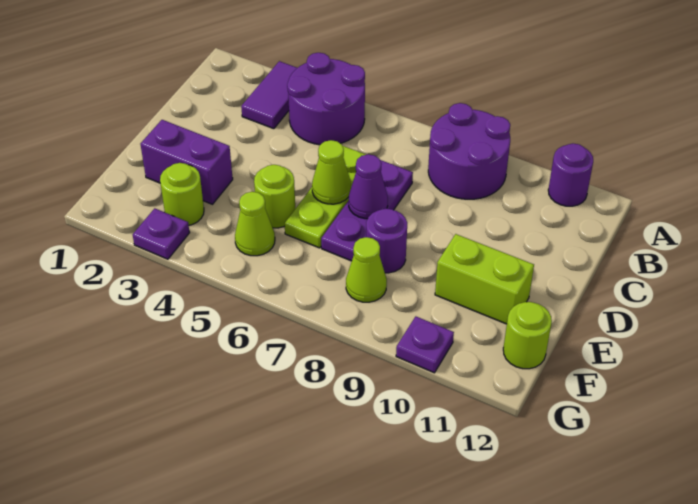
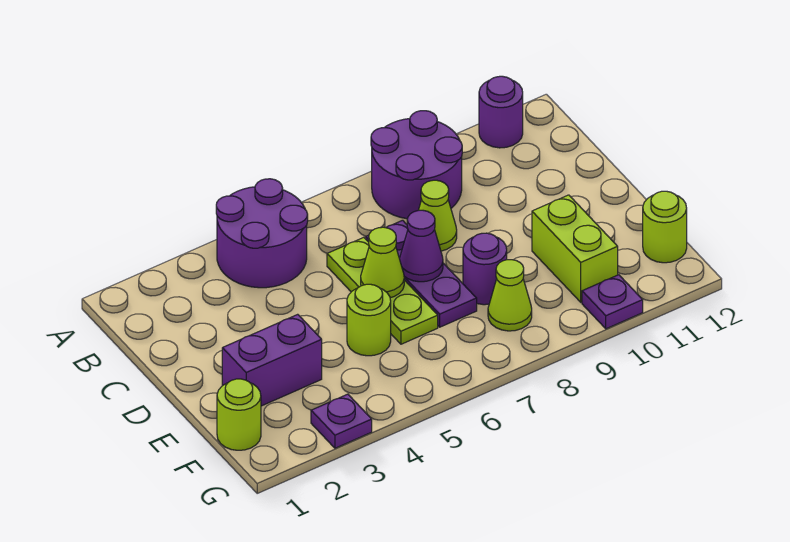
purple 1x2 tile [241,61,297,129] -> none
lime 1x2 brick [435,234,534,324] -> lime 1x2 brick turned to [532,195,618,302]
lime 1x1 round brick [160,163,204,225] -> lime 1x1 round brick moved to [217,379,261,450]
lime 1x1 cone [235,192,275,256] -> lime 1x1 cone moved to [419,180,457,251]

